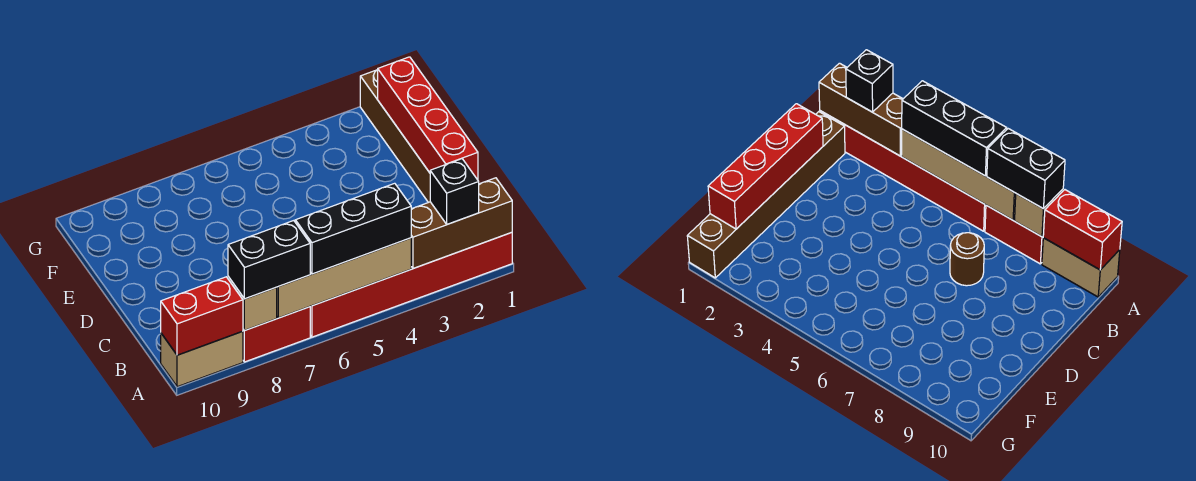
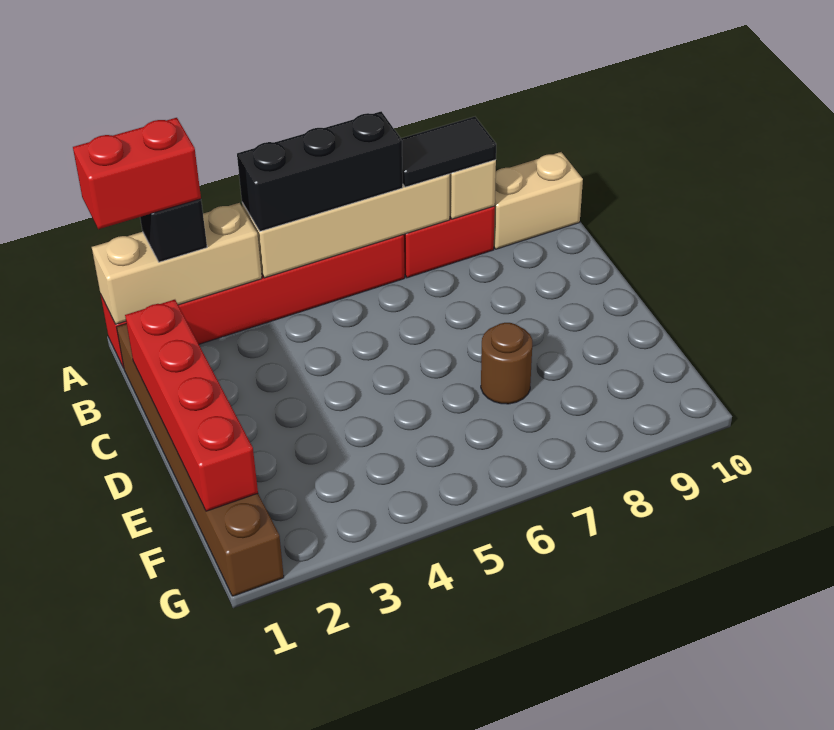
brown 1x3 brick [411,178,512,268] -> tan 1x3 brick [92,203,262,324]
black 1x2 brick [228,221,310,299] -> black 1x2 tile [401,117,496,187]
red 1x2 brick [161,277,243,355] -> red 1x2 brick moved to [73,118,201,229]
brown 1x1 round brick [950,233,984,286] -> brown 1x1 round brick moved to [481,323,532,404]

